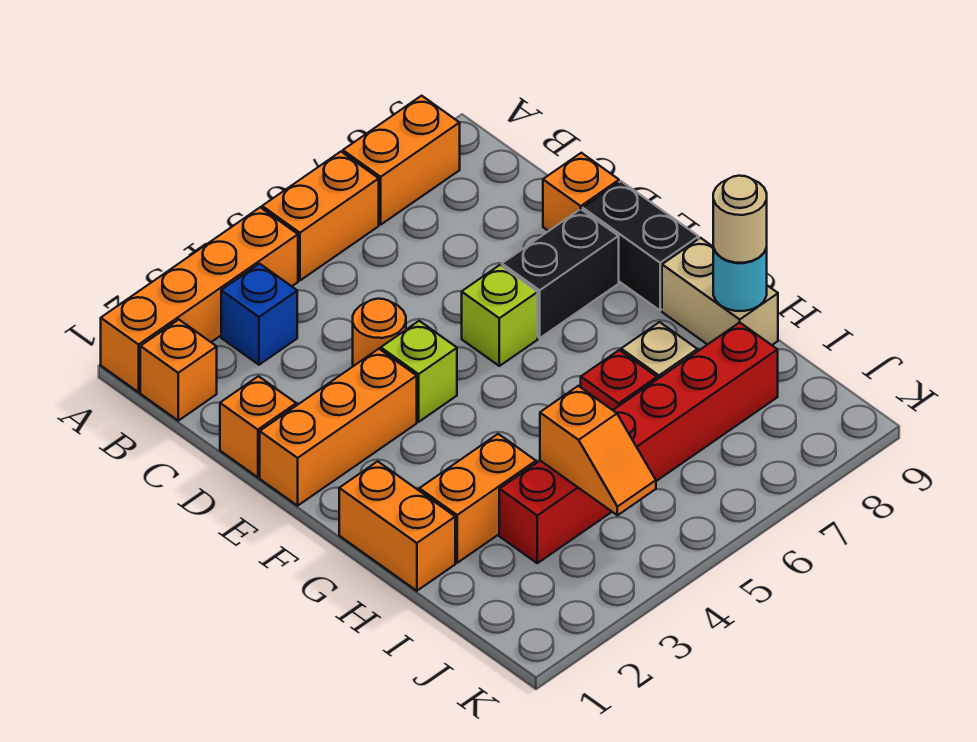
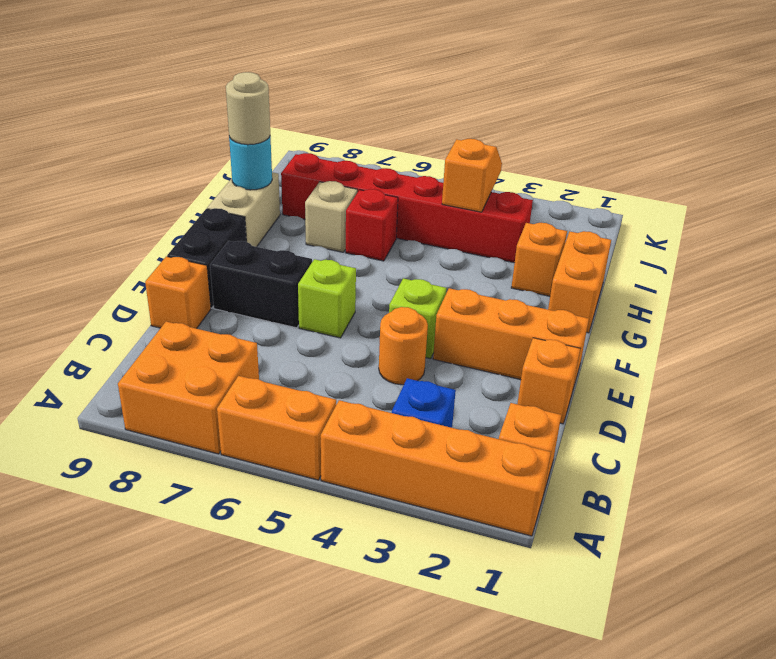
orange 1x2 brick [343,96,460,225] -> orange 2x2 brick [118,322,259,454]
orange 1x2 brick [419,434,536,563] -> orange 1x1 brick [511,223,567,296]

